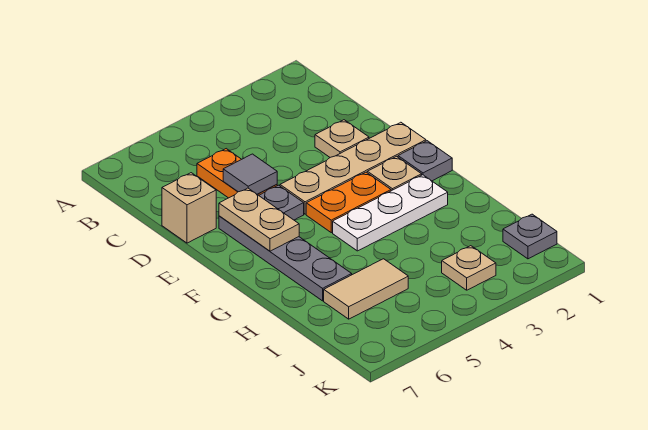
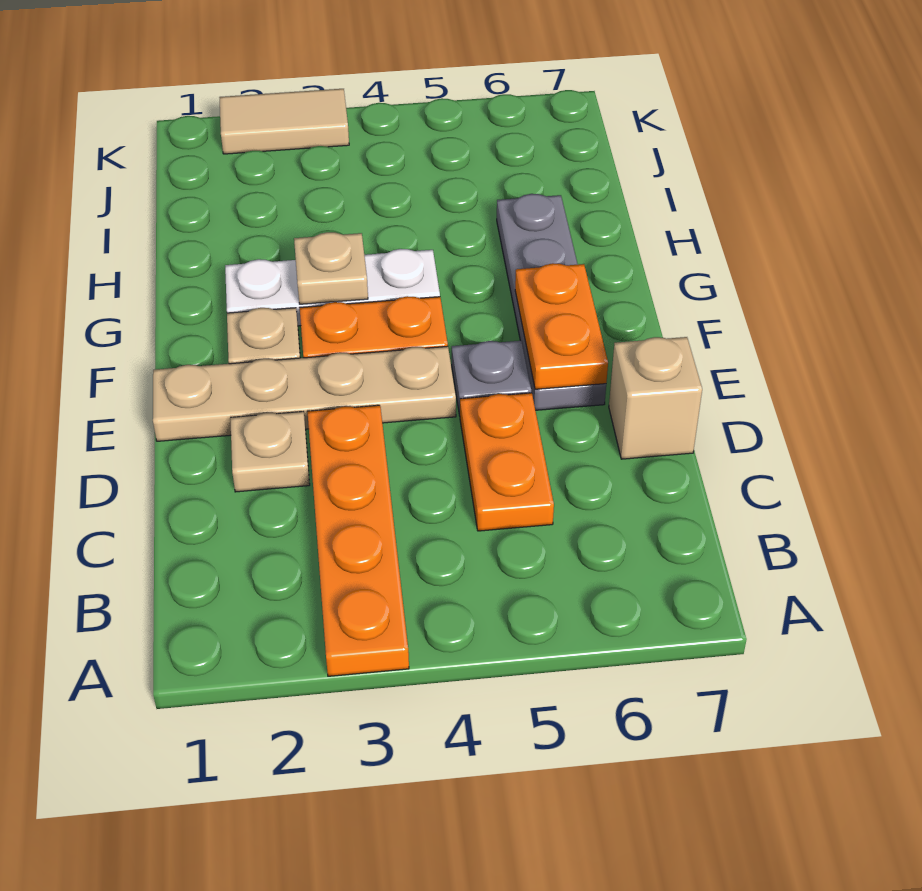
none -> orange 1x4 plate [307,405,409,676]
grey 1x1 tile [223,154,277,194] -> none
tan 1x2 plate [219,188,299,251] -> orange 1x2 plate [515,263,608,389]
grey 1x1 plate [398,141,452,181] -> none
tan 1x2 tile [324,259,408,319] -> tan 1x2 tile moved to [219,89,349,154]
grey 1x1 plate [503,214,557,259] -> none
tan 1x1 plate [442,246,496,290] -> tan 1x1 plate moved to [294,232,368,304]

